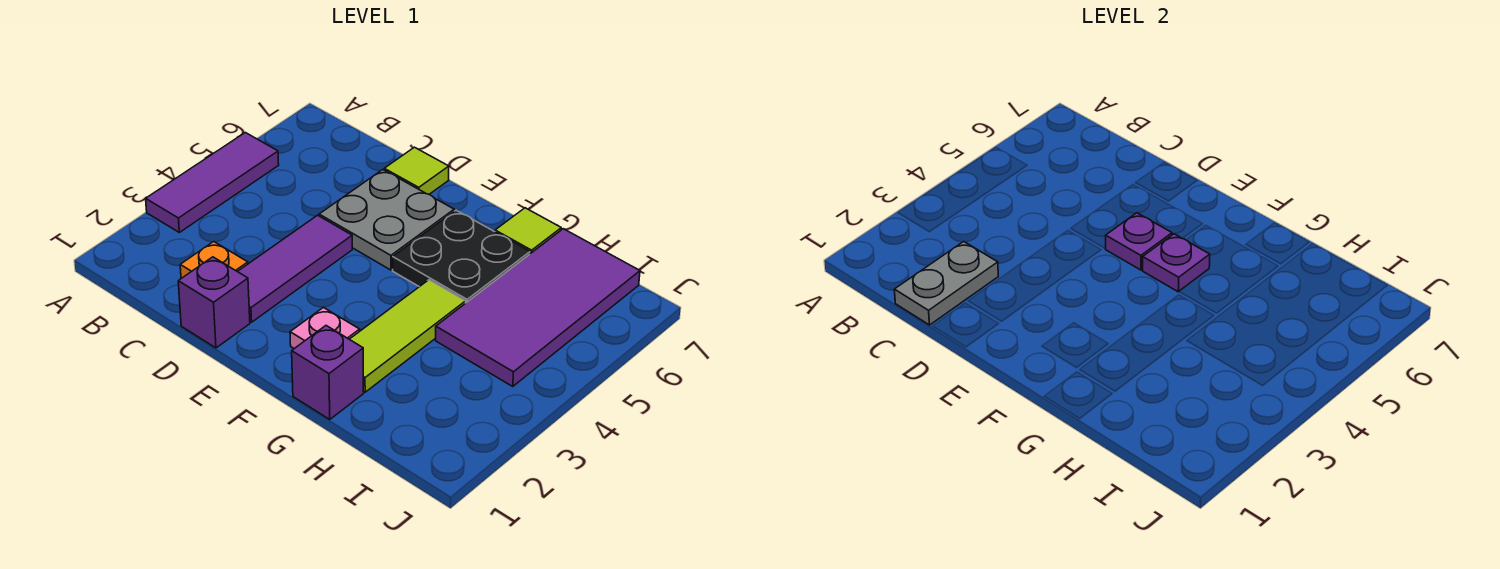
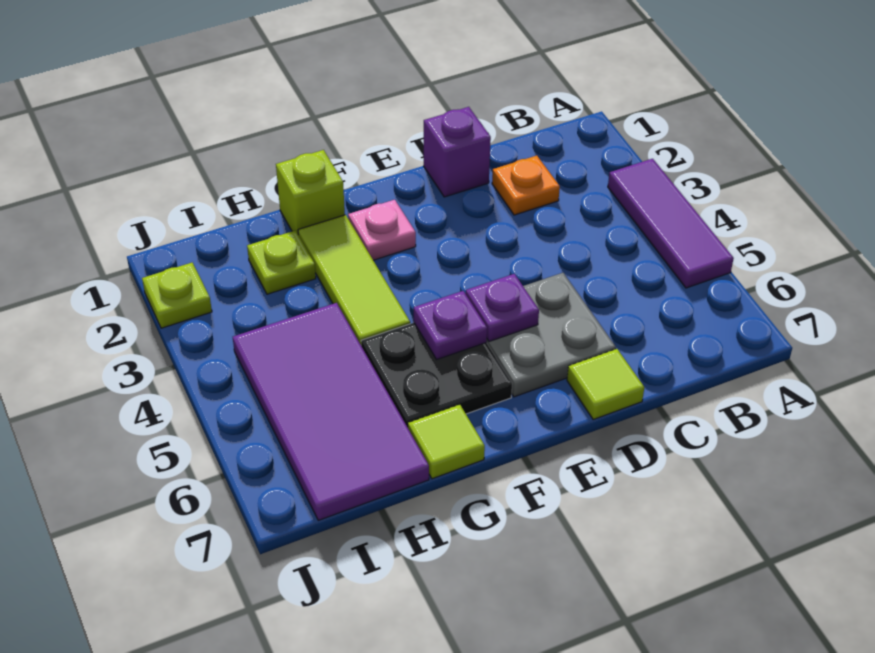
grey 1x2 plate [894,242,998,325] -> none
purple 1x3 tile [238,215,352,322] -> none
purple 1x1 brick [292,326,364,419] -> lime 1x1 brick [276,150,345,233]
none -> lime 1x1 plate [247,230,316,294]
none -> lime 1x1 plate [142,263,212,328]

